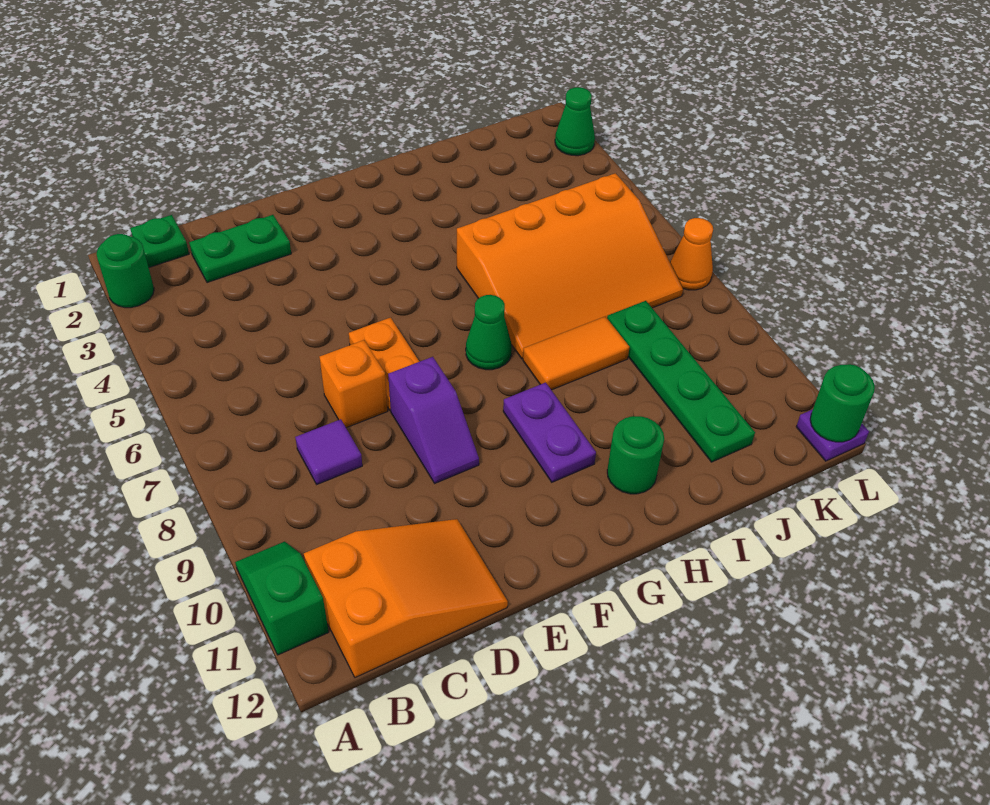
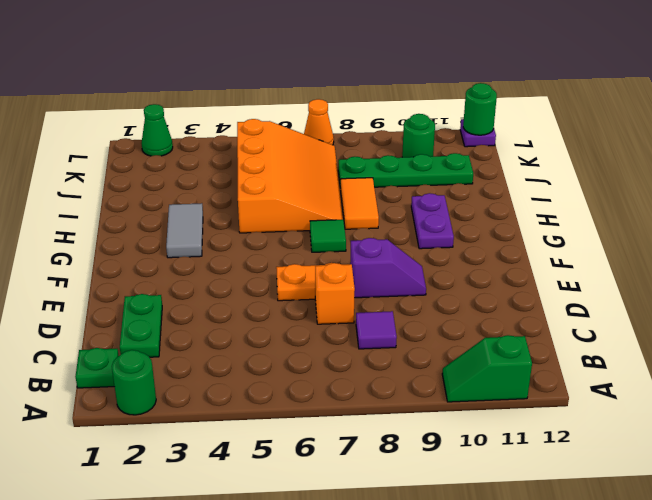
orange 2x3 slope [304,519,508,678] -> none
none -> grey 1x2 tile [166,203,203,258]
green 1x1 cone [466,295,512,370] -> green 1x1 tile [310,220,346,252]
purple 1x2 plate [503,383,596,482] -> purple 1x2 plate turned to [411,193,454,249]
green 1x1 round brick [607,416,664,494] -> green 1x1 round brick moved to [402,114,435,157]

